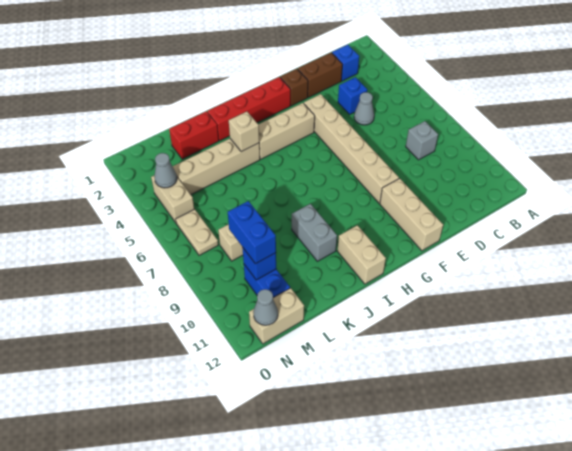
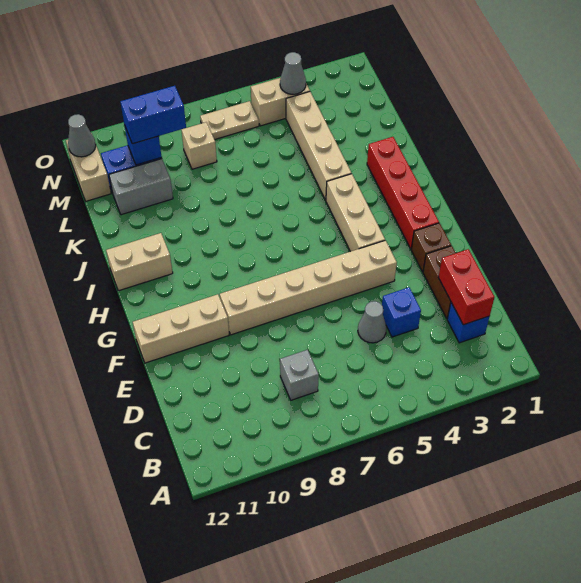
tan 1x1 brick [229,112,259,152] -> none
grey 1x2 brick [292,204,337,261] -> grey 1x2 brick moved to [109,159,173,215]
red 1x2 brick [169,111,219,159] -> red 1x2 brick moved to [438,249,494,325]

